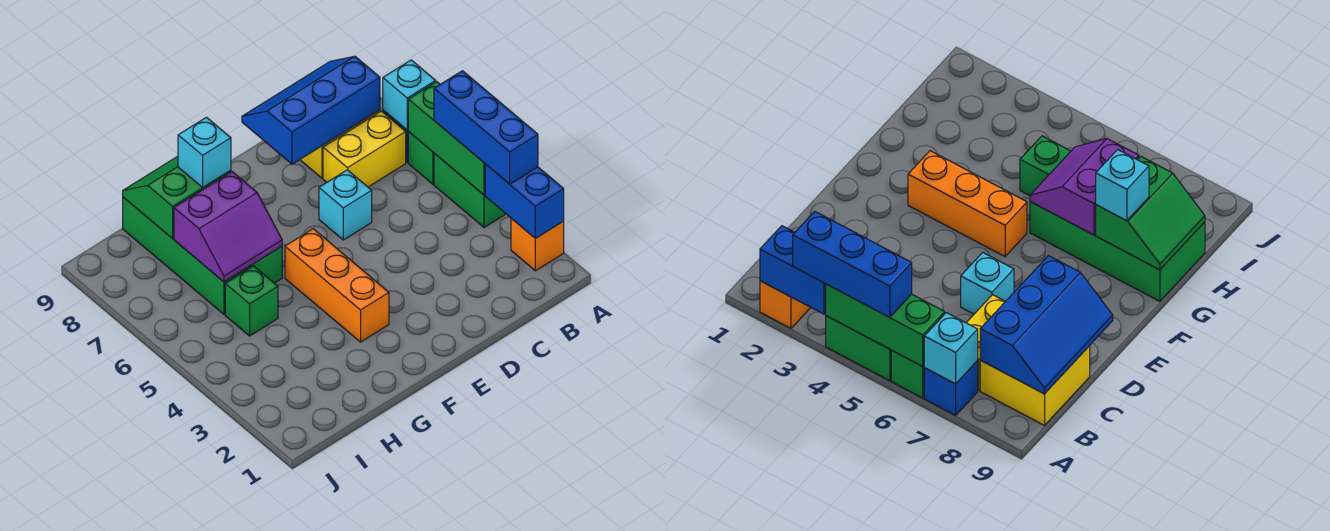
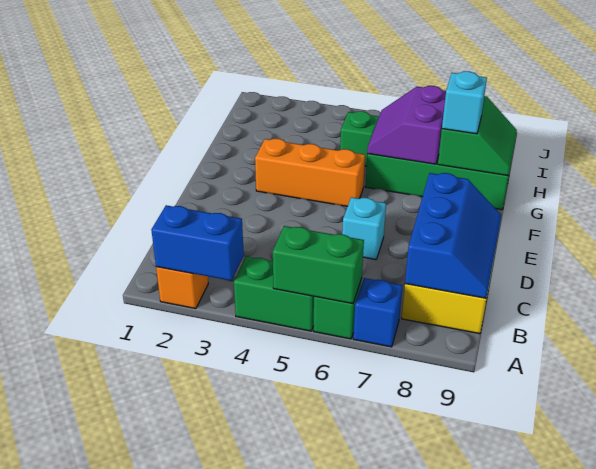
blue 1x3 brick [434,71,538,184] -> none
green 1x3 brick [408,82,485,195] -> green 1x2 brick [273,226,364,304]
cyan 1x1 brick [383,60,436,130] -> none
yellow 1x2 brick [323,111,406,187] -> none

